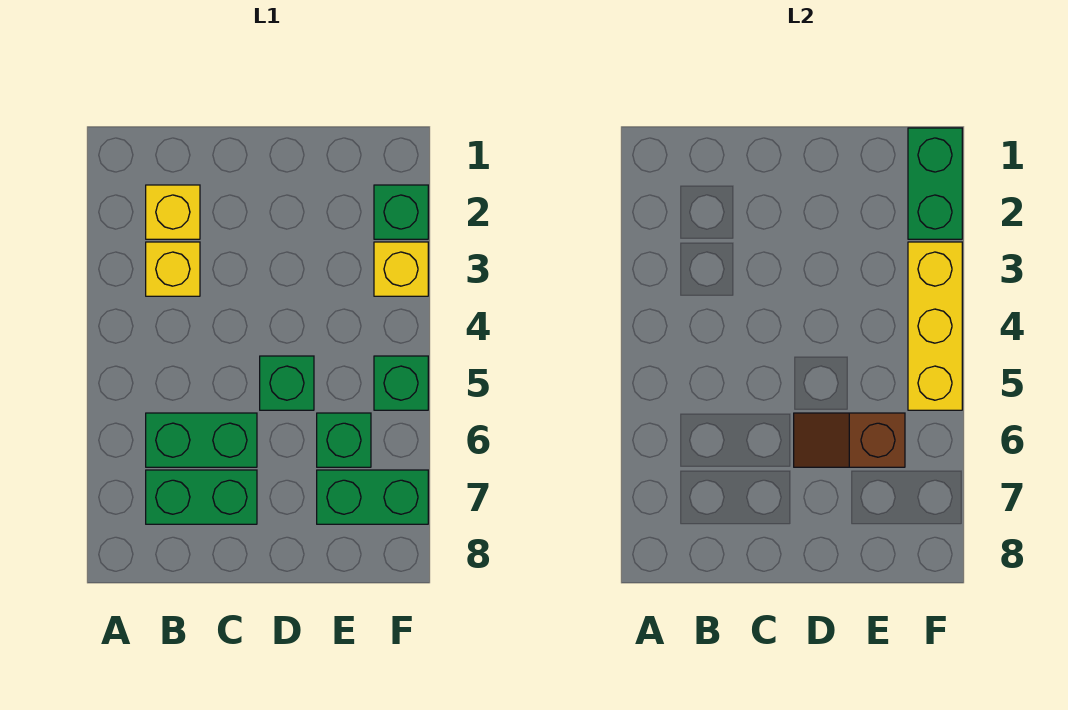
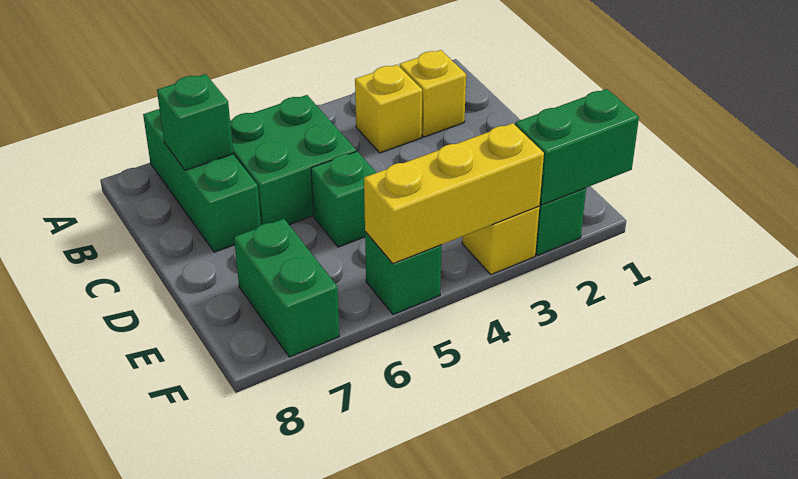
green 1x2 brick [146,413,257,467] -> green 2x2 brick [230,95,356,225]
green 1x2 brick [146,470,257,524] -> green 1x3 brick [143,109,261,252]
brown 1x2 slope [794,413,905,467] -> none
green 1x1 brick [317,413,371,467] -> green 1x1 brick moved to [157,74,233,170]

